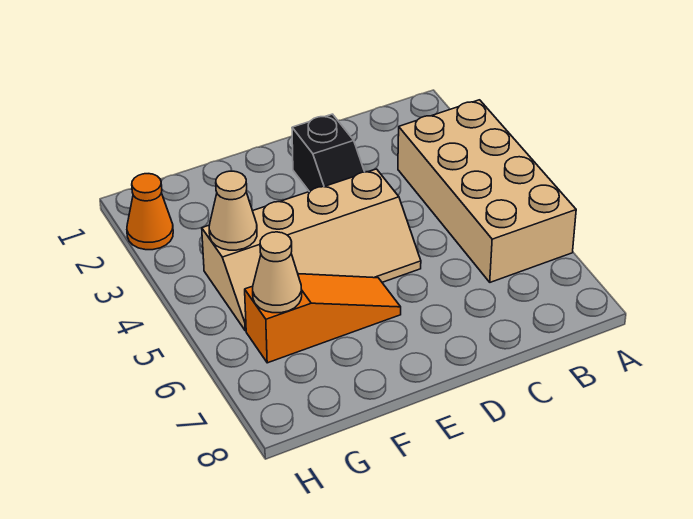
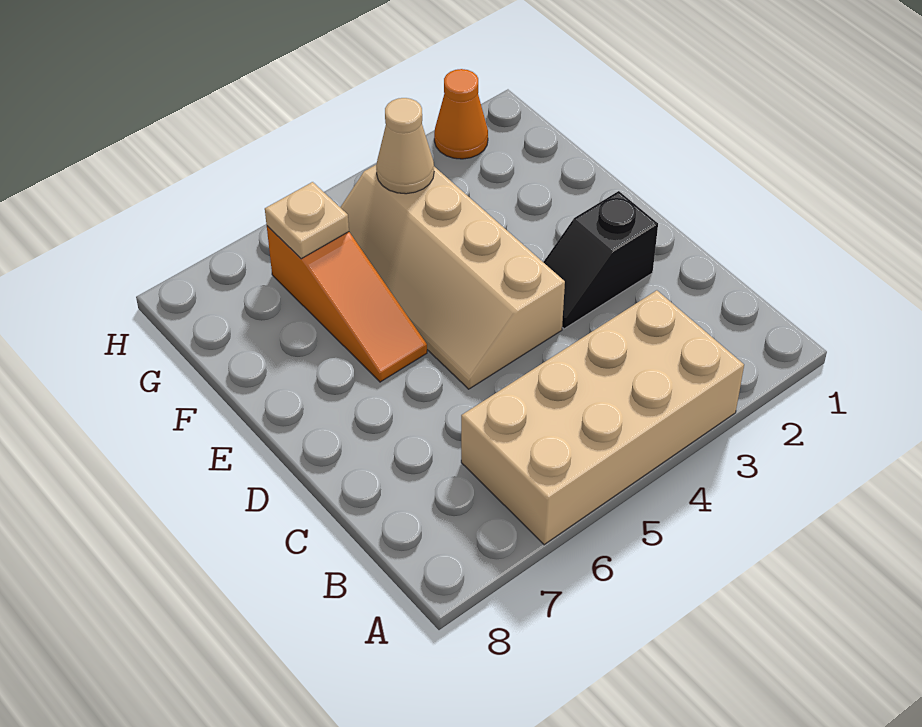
tan 1x1 cone [253,232,302,313] -> tan 1x1 plate [265,182,349,259]

